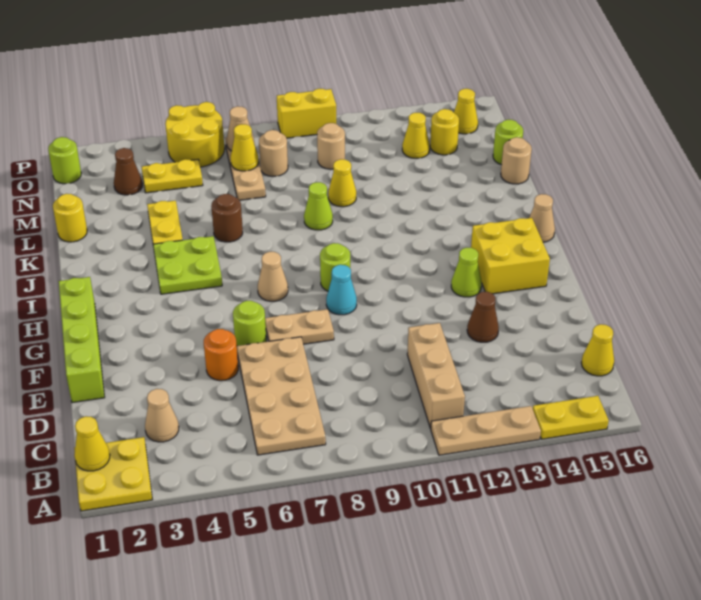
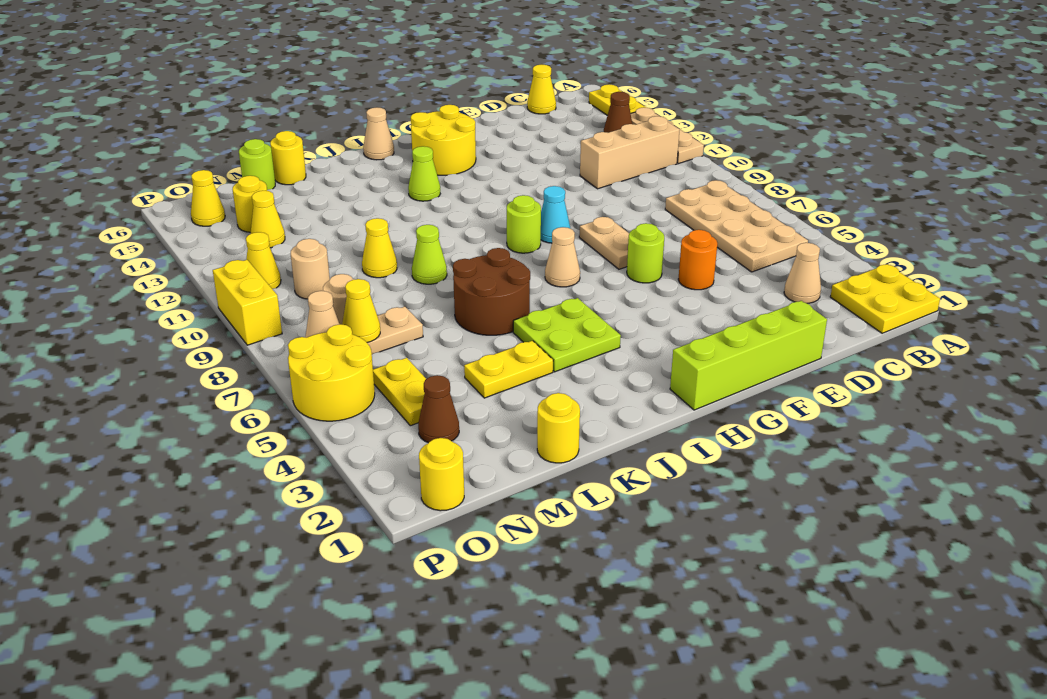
yellow 1x1 cone [74,416,110,471] -> yellow 1x1 cone moved to [246,232,281,289]
tan 2x4 plate [237,337,326,455] -> tan 2x4 plate turned to [665,180,808,272]
brown 1x1 cone [467,292,499,342] -> brown 1x1 cone moved to [604,92,632,133]
lime 1x1 cone [451,248,482,297] -> lime 1x1 cone moved to [408,146,440,201]
yellow 2x2 brick [471,218,550,294] -> yellow 2x2 round brick [411,105,476,175]
brown 1x1 round brick [211,194,243,242] -> brown 2x2 round brick [453,248,530,335]
tan 1x1 round brick [501,137,532,184] -> yellow 1x1 round brick [270,131,306,185]
lime 1x1 round brick [48,137,81,184] -> yellow 1x1 round brick [419,438,464,511]

